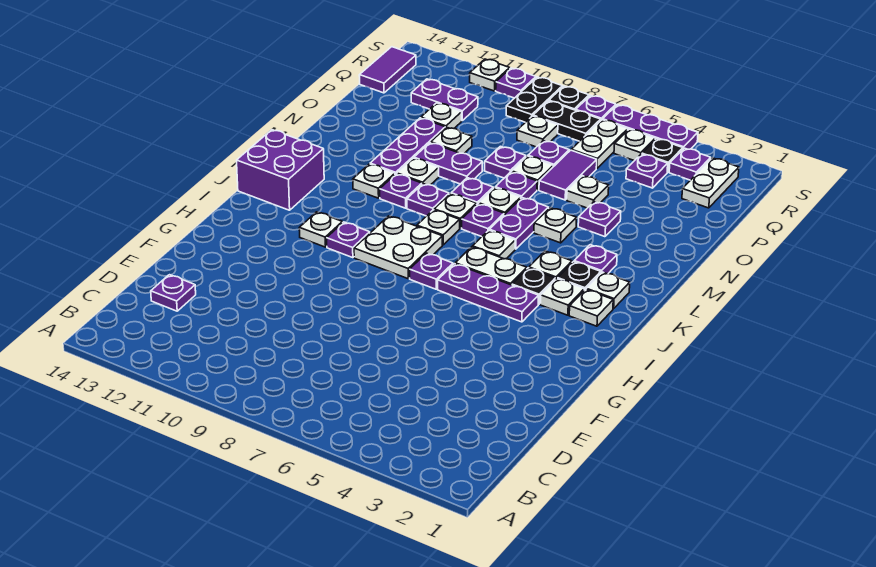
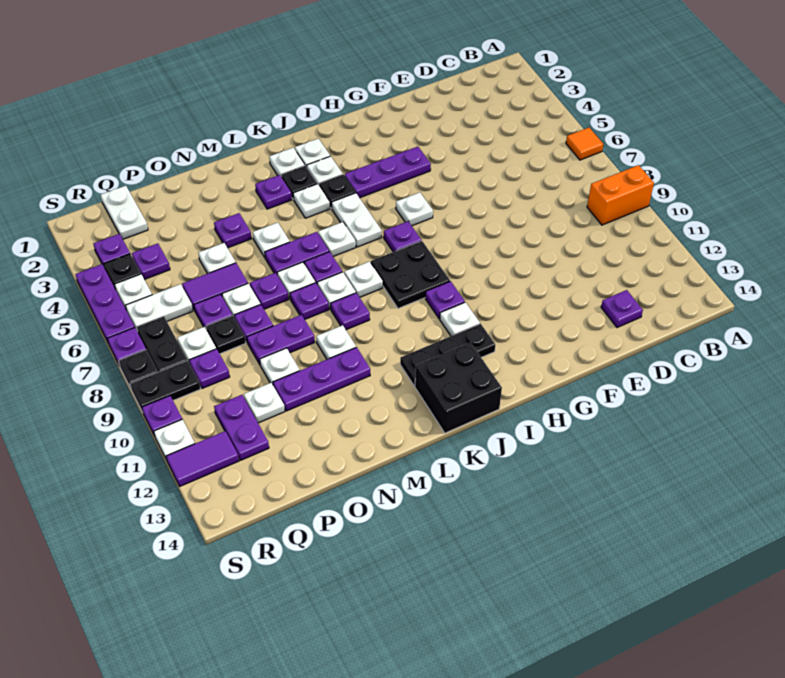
none -> orange 1x1 tile [566,128,603,160]
none -> orange 1x2 brick [587,165,654,225]
purple 1x3 plate [438,264,538,322] -> purple 1x3 plate turned to [345,147,431,198]
white 2x2 plate [354,216,442,279] -> black 2x2 plate [371,241,450,308]
none -> black 1x3 plate [400,324,495,386]
purple 2x2 brick [237,130,324,210] -> black 2x2 brick [415,342,502,433]
purple 1x1 plate [380,174,422,208] -> purple 1x1 plate moved to [189,349,230,389]
white 1x1 plate [353,164,395,198] -> white 1x1 plate moved to [396,192,433,226]
purple 1x2 plate [414,143,482,184] -> purple 1x2 plate turned to [247,315,315,364]
none -> black 1x1 plate [206,315,246,354]
white 1x2 plate [682,158,739,208] -> white 1x2 plate turned to [101,186,148,239]
purple 1x2 tile [359,47,416,93] -> purple 1x2 tile moved to [166,431,239,486]

